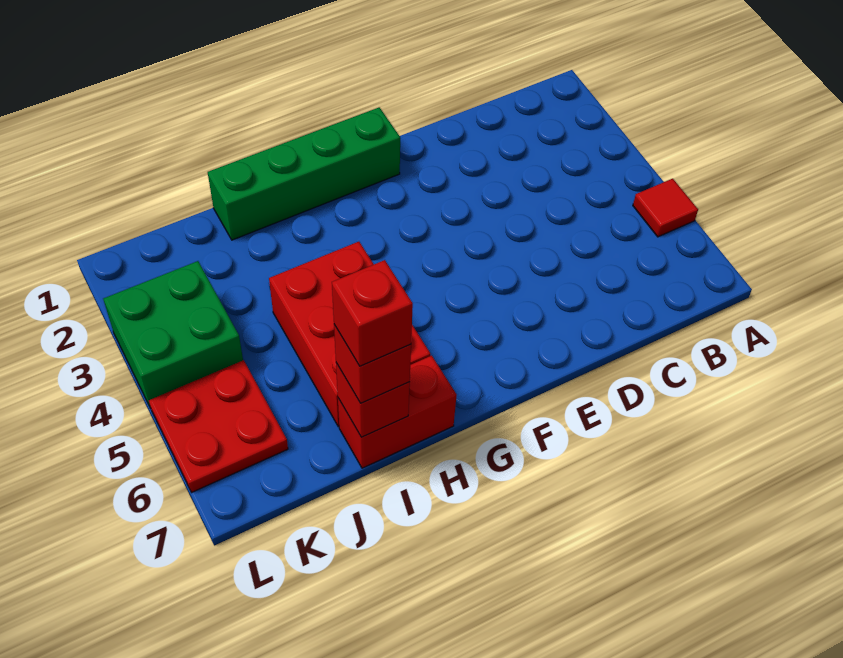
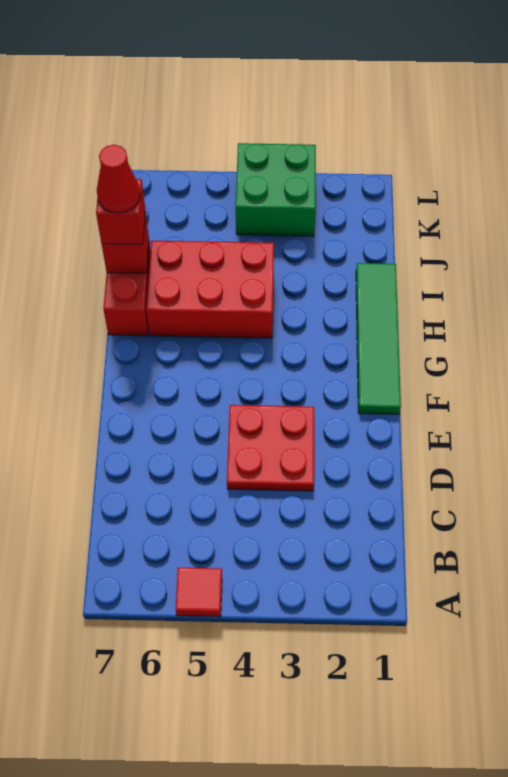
green 1x4 brick [208,107,400,240] -> green 1x4 tile [356,263,401,414]
red 1x1 brick [332,260,413,366] -> red 1x1 cone [97,145,140,213]
red 2x2 plate [149,360,288,492] -> red 2x2 plate moved to [227,405,314,491]

